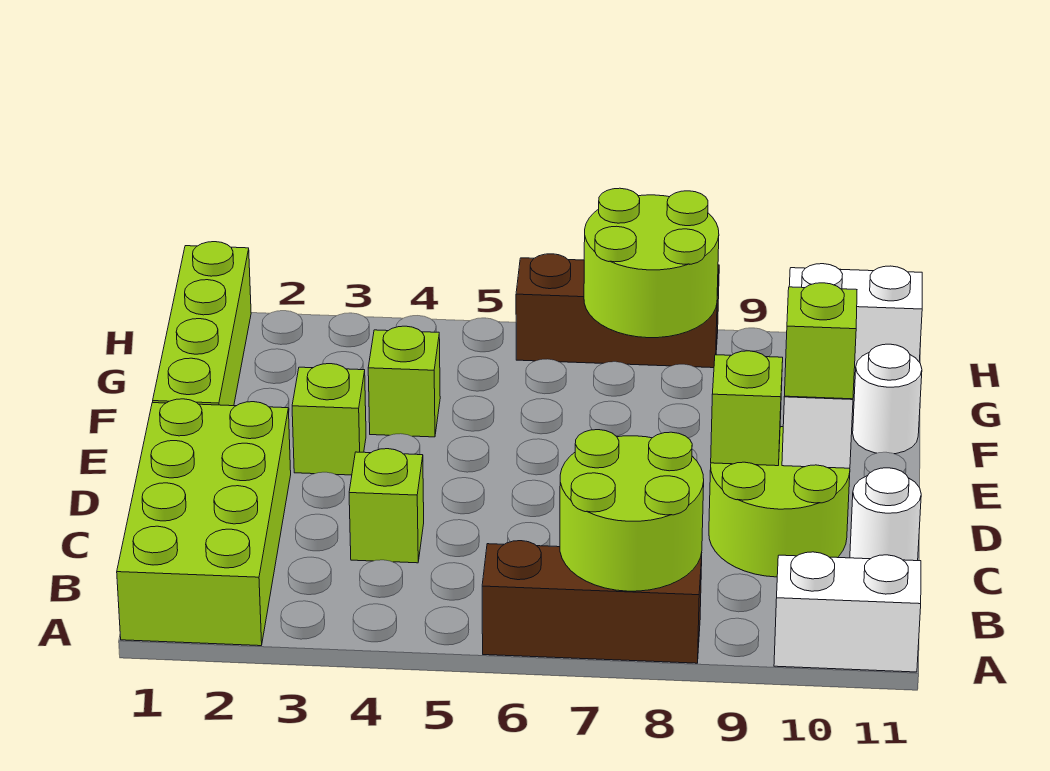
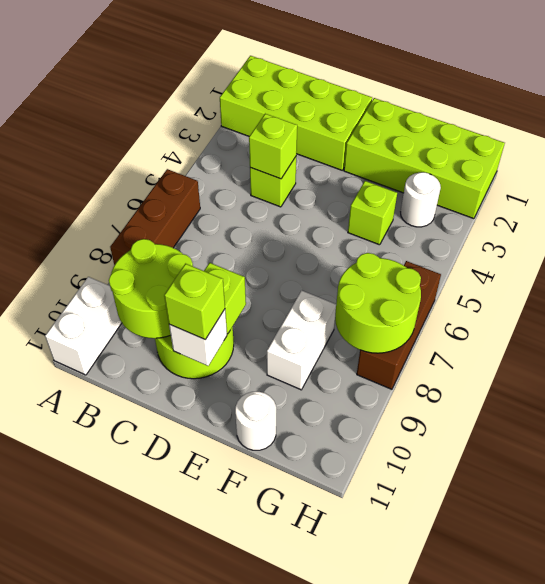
lime 2x2 round brick [560,430,704,591] -> lime 2x2 round brick moved to [109,239,193,338]
white 1x1 round brick [850,468,921,561] -> white 1x1 round brick moved to [401,172,441,227]
lime 1x4 brick [153,242,251,406] -> lime 2x4 brick [344,98,505,219]
lime 1x1 brick [292,364,366,475] -> lime 1x1 brick moved to [249,114,297,179]
white 1x2 brick [789,264,922,373] -> white 1x2 brick moved to [267,291,336,390]

